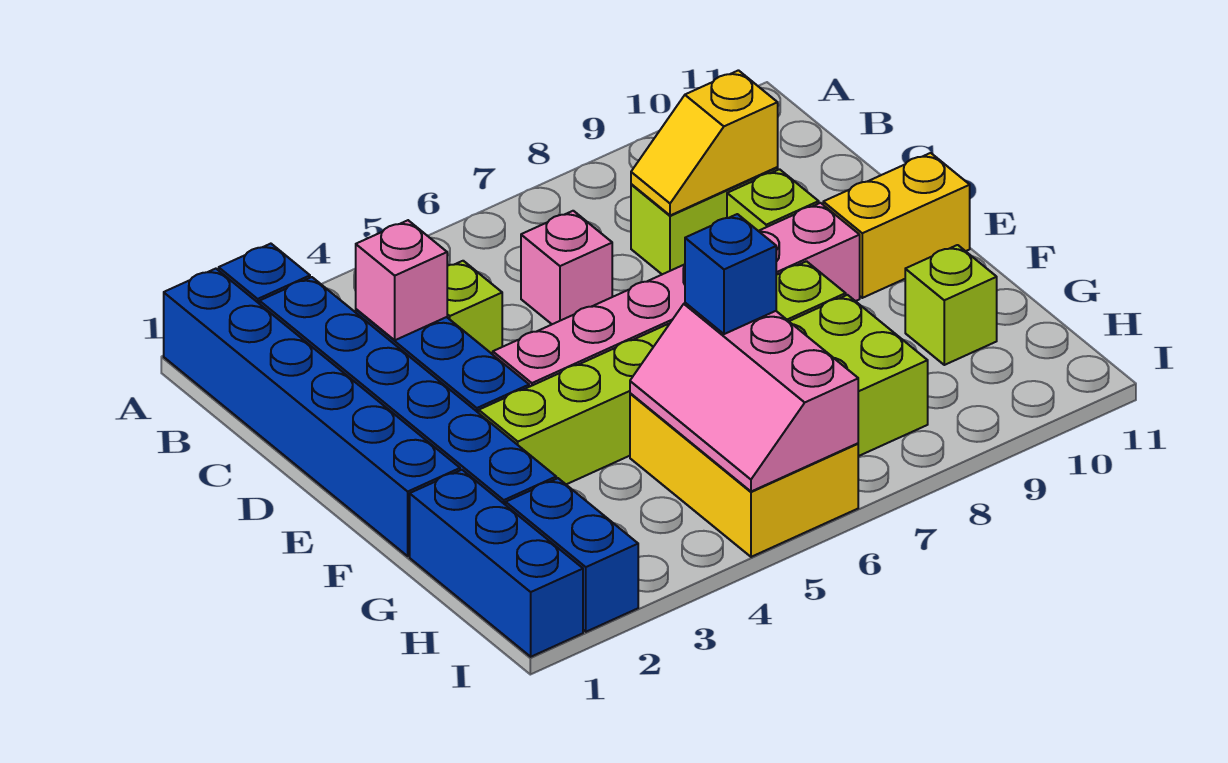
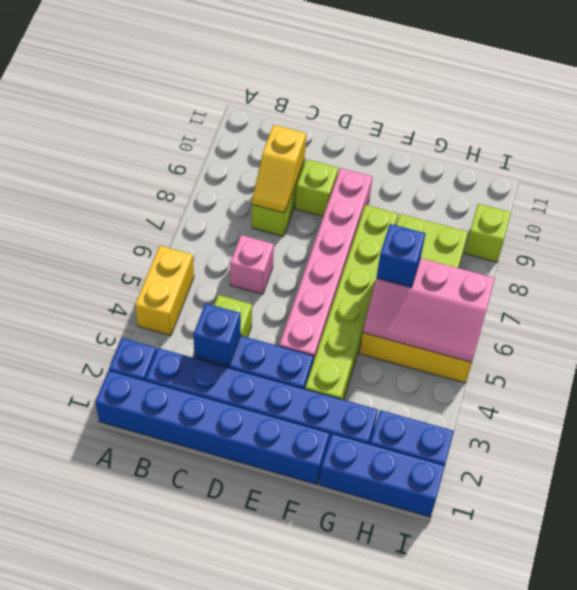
pink 1x1 brick [356,220,447,340] -> blue 1x1 brick [193,303,241,366]
yellow 1x2 brick [823,153,970,298] -> yellow 1x2 brick moved to [135,246,194,336]
lime 1x1 brick [905,245,997,365] -> lime 1x1 brick moved to [465,204,511,262]

